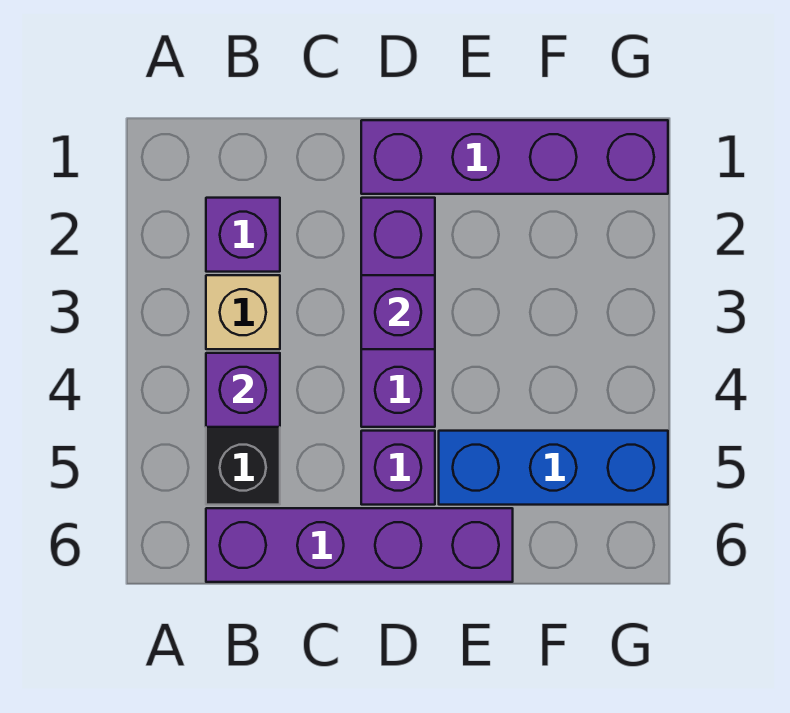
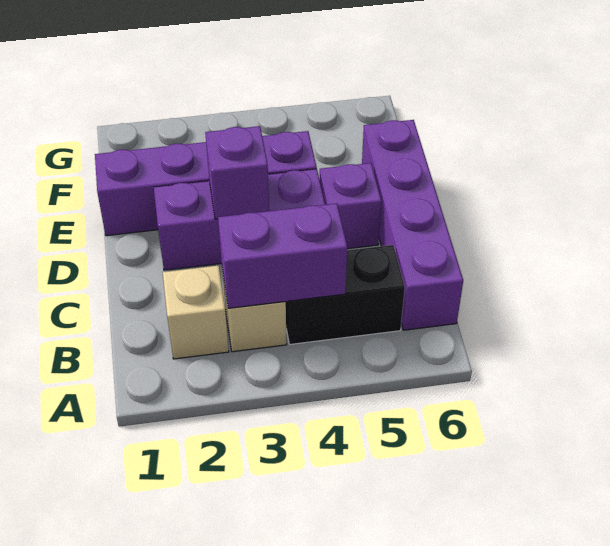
purple 1x1 brick [206,198,280,272] -> tan 1x1 brick [163,265,229,359]
purple 1x1 brick [206,353,280,427] -> purple 1x2 brick [218,204,347,308]
purple 1x4 brick [361,120,668,194] -> purple 1x4 brick turned to [95,131,317,236]
blue 1x3 brick [439,431,668,505] -> none

